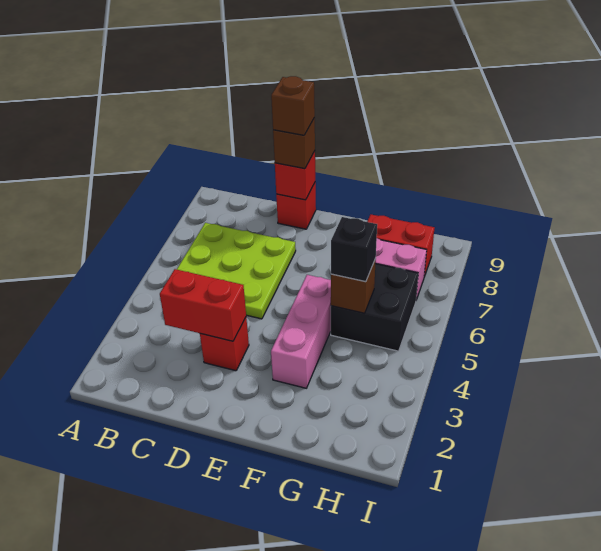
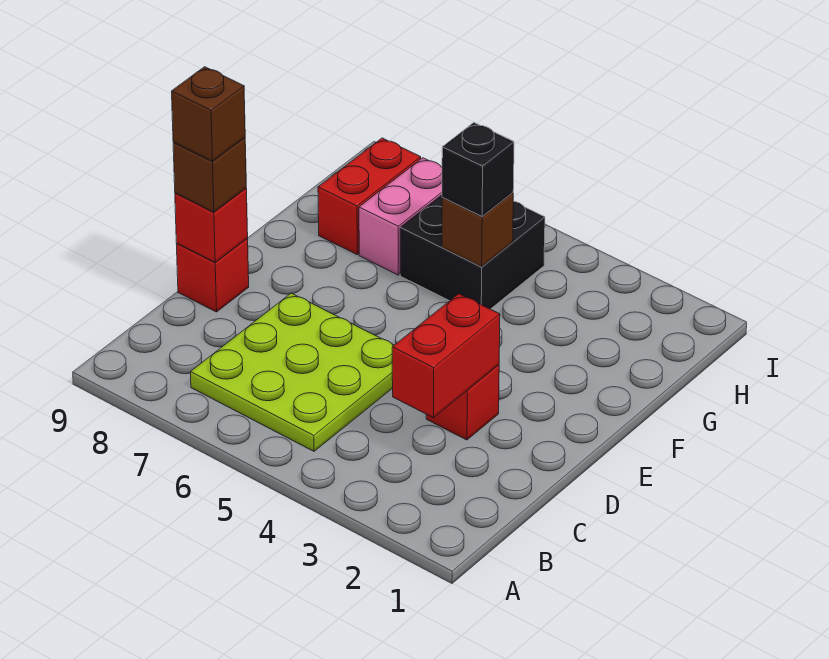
pink 1x3 brick [271,275,331,388] -> none

